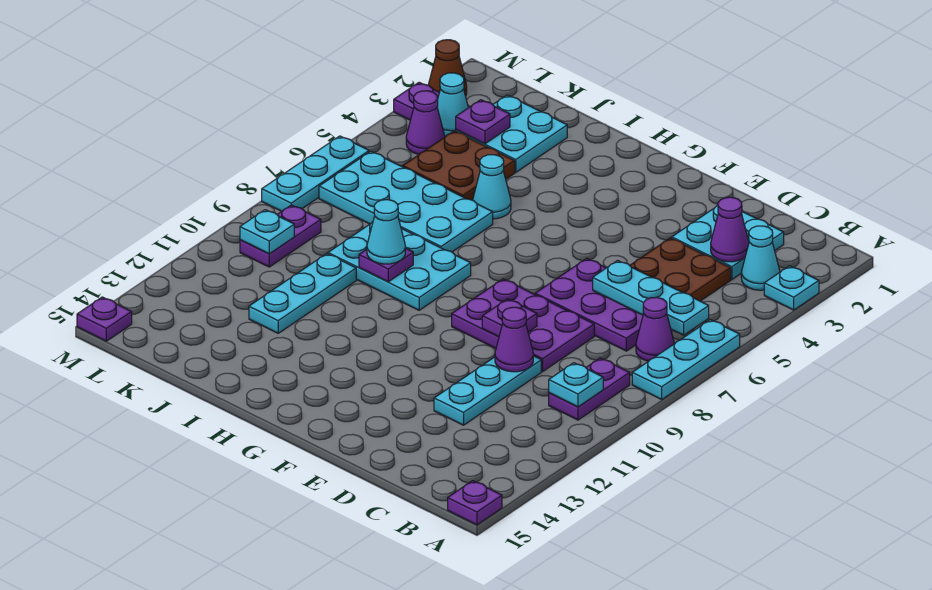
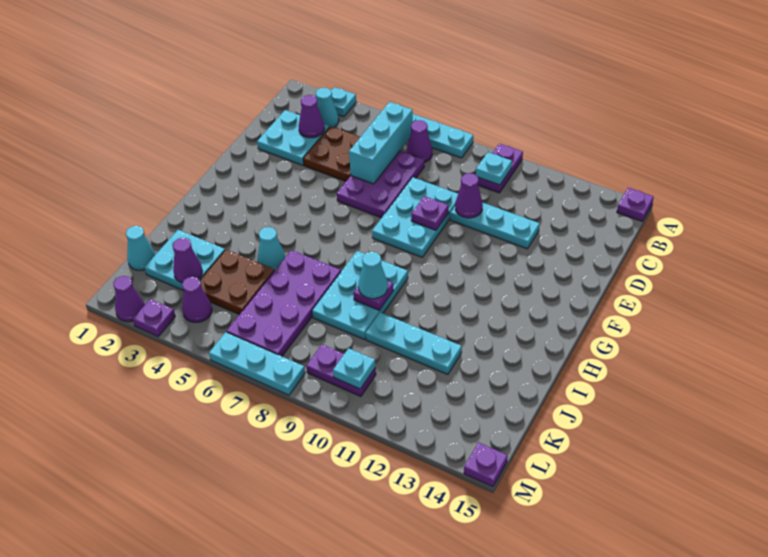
cyan 1x3 plate [593,260,709,335] -> cyan 1x3 brick [349,102,413,184]
purple 1x2 plate [549,358,630,420] -> purple 1x2 plate turned to [478,144,523,193]
purple 2x3 plate [452,279,594,371] -> cyan 2x3 plate [372,177,458,257]
cyan 2x4 plate [319,151,493,252] -> purple 2x4 plate [227,250,341,356]
purple 1x1 plate [456,100,510,144] -> purple 1x1 cone [173,238,203,283]
cyan 1x1 cone [437,73,468,137] -> cyan 1x1 cone moved to [126,226,155,270]
brown 1x1 cone [428,40,467,96] -> purple 1x1 cone [113,276,144,322]

